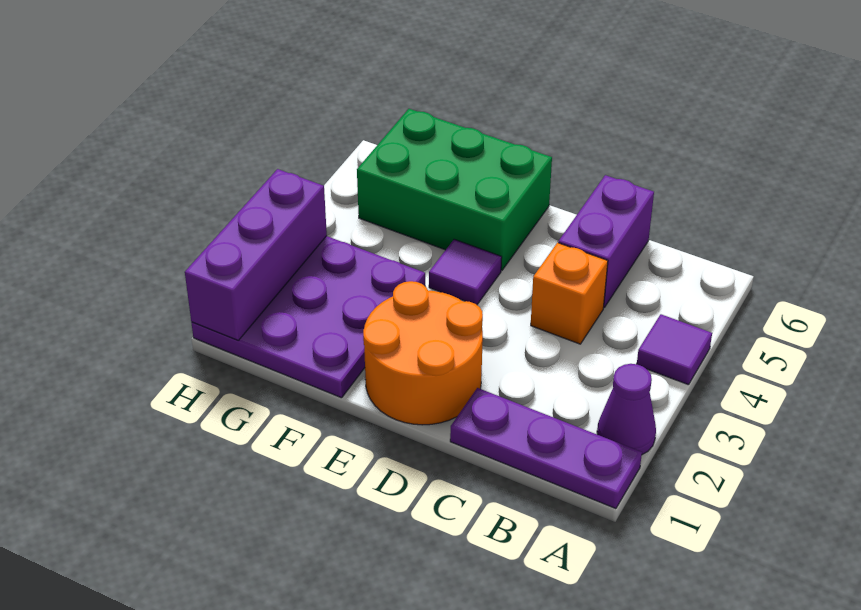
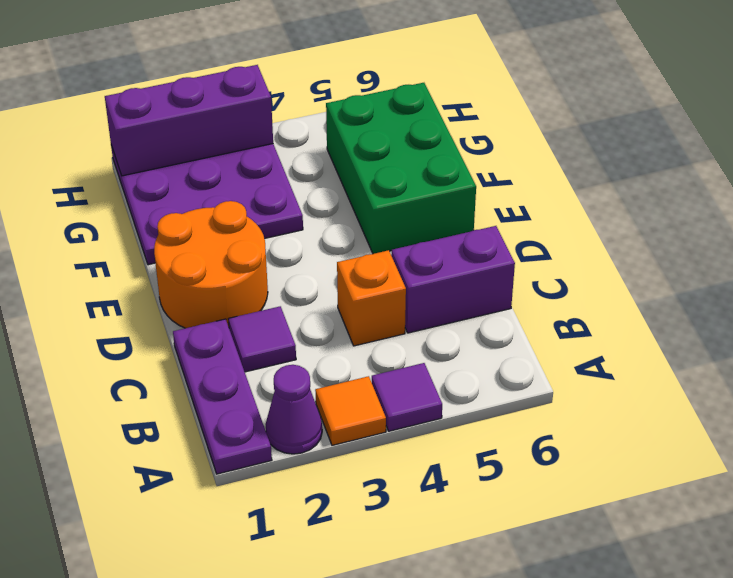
none -> orange 1x1 tile [315,376,386,445]
purple 1x1 tile [429,239,502,305] -> purple 1x1 tile moved to [228,306,296,372]

